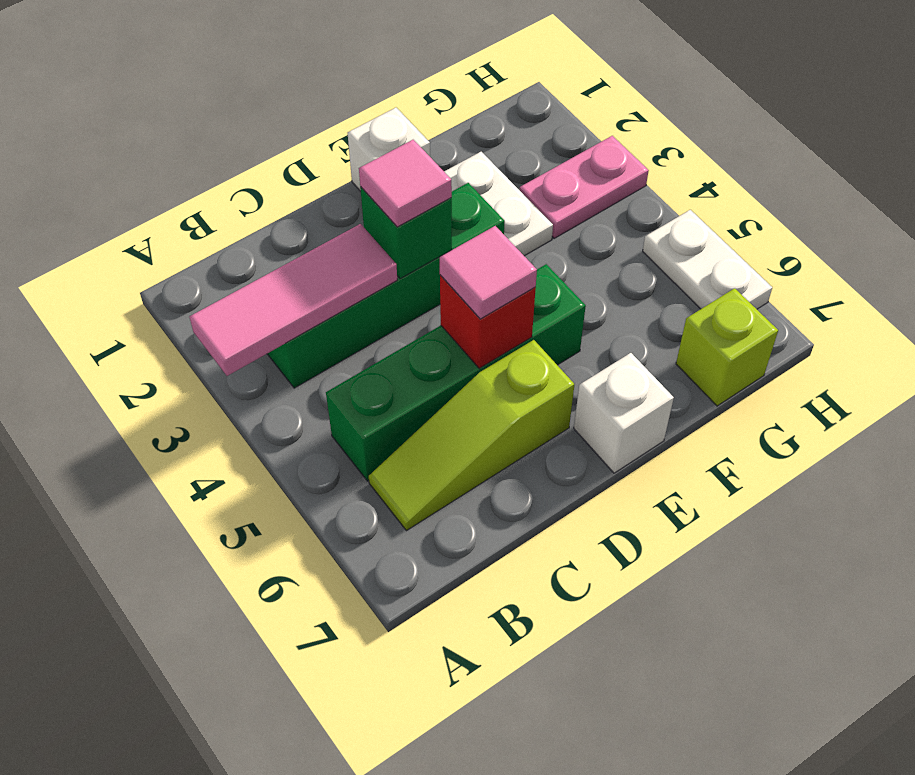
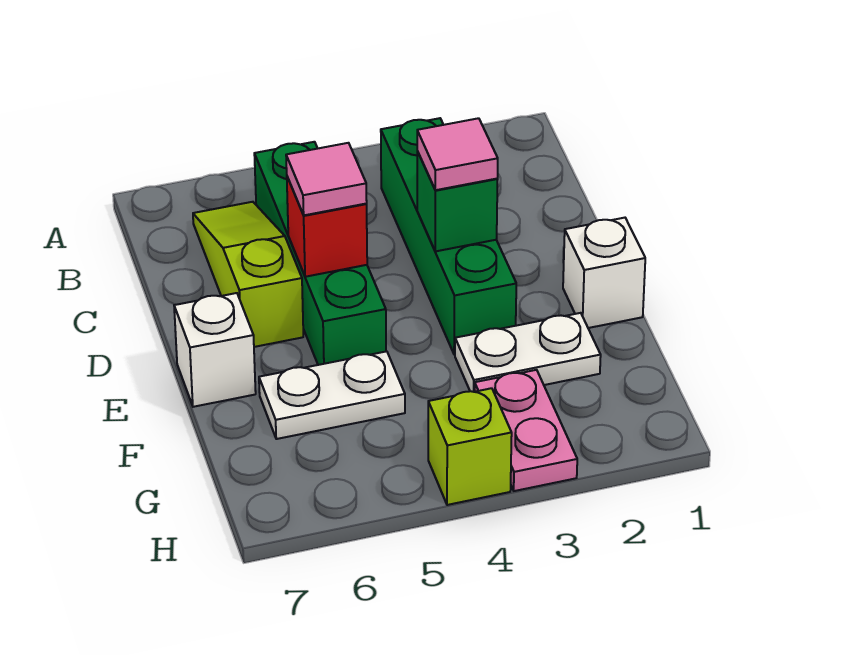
pink 1x3 tile [189,224,397,376] -> none
lime 1x1 brick [676,288,778,406] -> lime 1x1 brick moved to [428,388,512,505]
white 1x2 plate [643,210,772,309] -> white 1x2 plate moved to [259,351,405,439]

